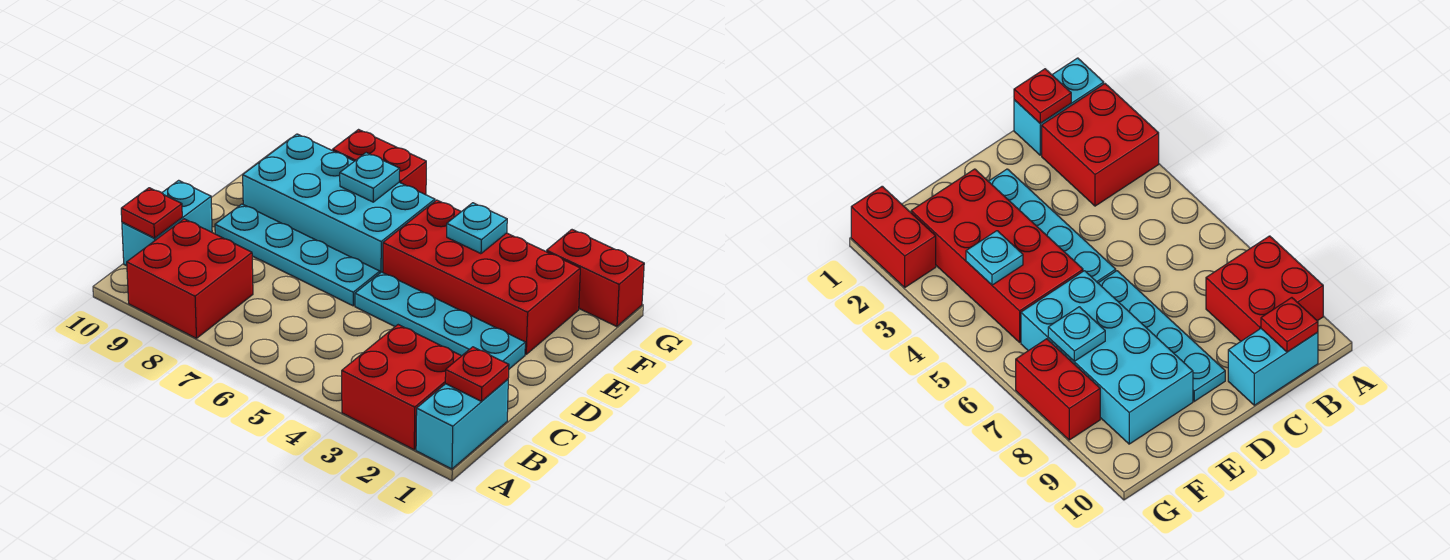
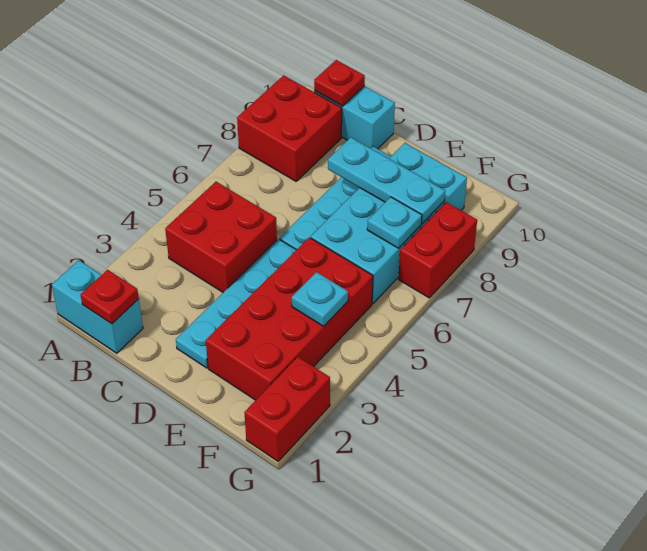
red 2x2 brick [342,325,461,450] -> red 2x2 brick moved to [165,182,277,292]
none -> cyan 1x3 plate [328,137,445,224]

